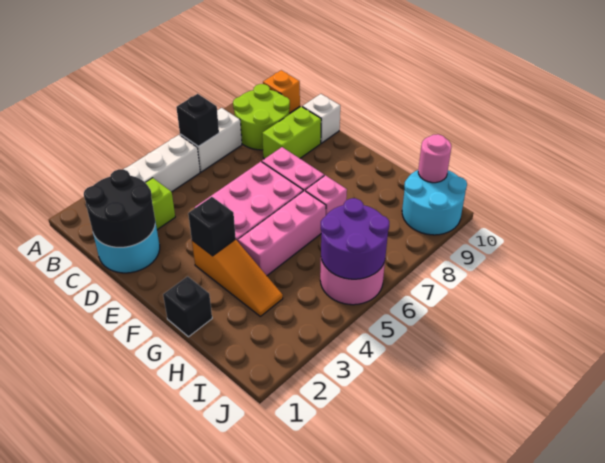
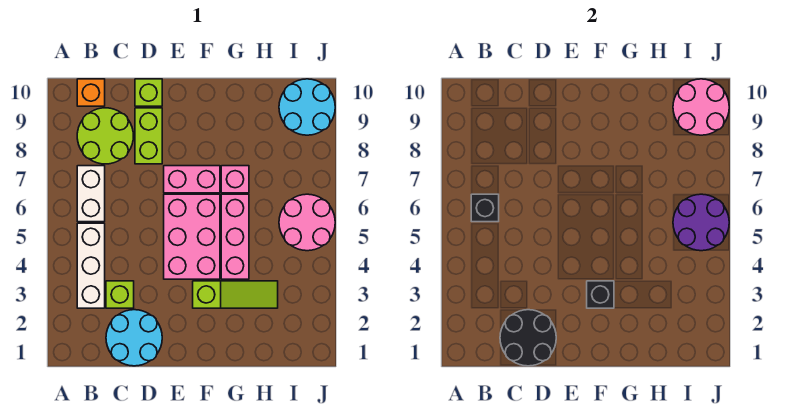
white 1x1 brick [302,94,340,143] -> lime 1x1 brick [135,79,162,106]
orange 1x3 slope [192,239,283,316] -> lime 1x3 slope [193,281,278,308]
black 1x1 brick [163,276,212,337] -> none
pink 1x1 round brick [418,134,451,183] -> pink 2x2 round brick [673,79,729,135]

